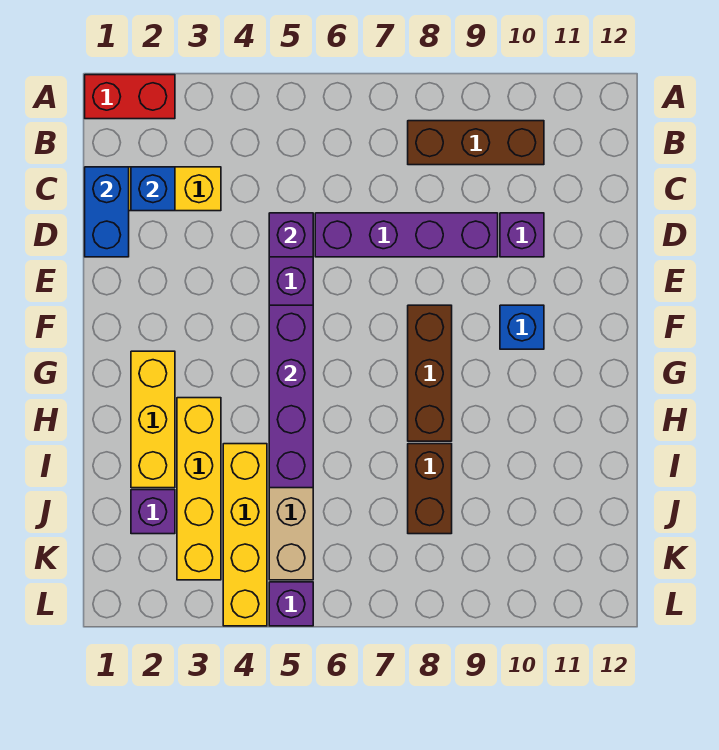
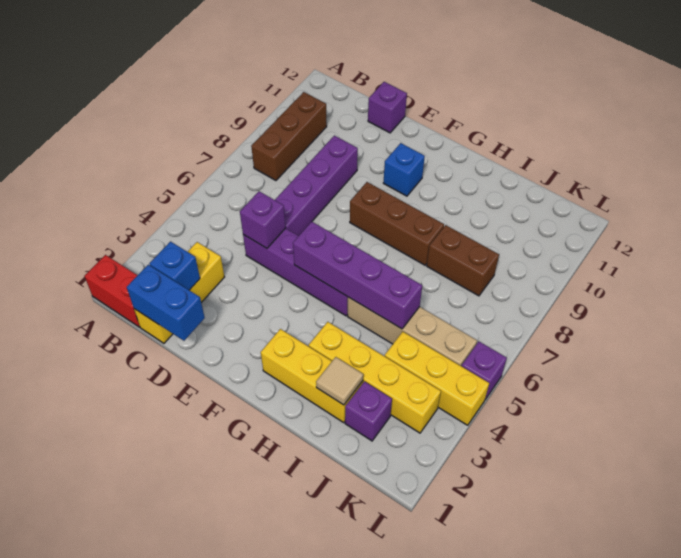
red 1x2 brick [85,75,175,119] -> red 1x2 brick turned to [85,255,140,327]
purple 1x1 brick [500,213,544,257] -> purple 1x1 brick moved to [368,82,407,133]
none -> tan 1x1 tile [316,357,363,405]
yellow 1x4 brick [223,444,267,626] -> yellow 1x3 brick [385,332,489,425]

